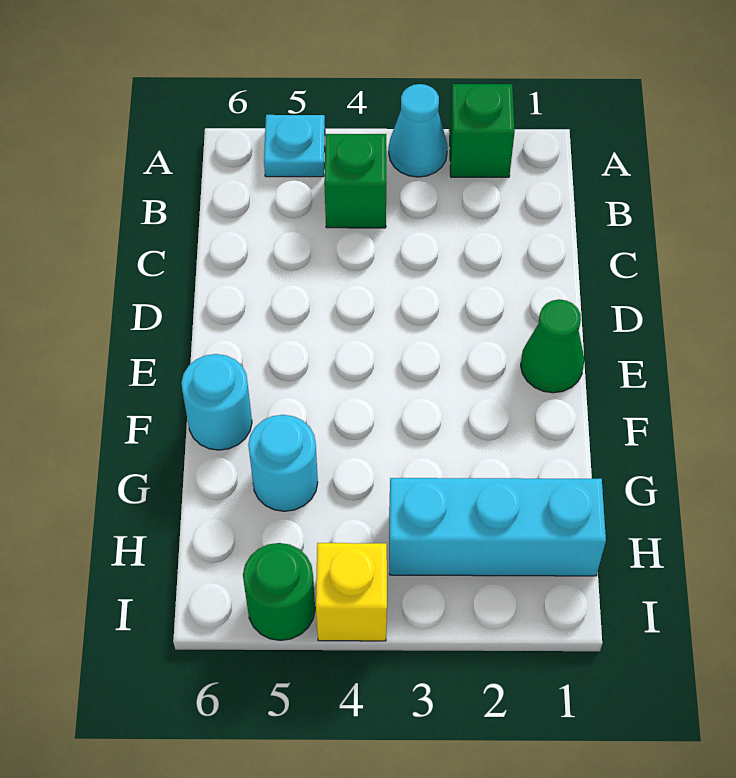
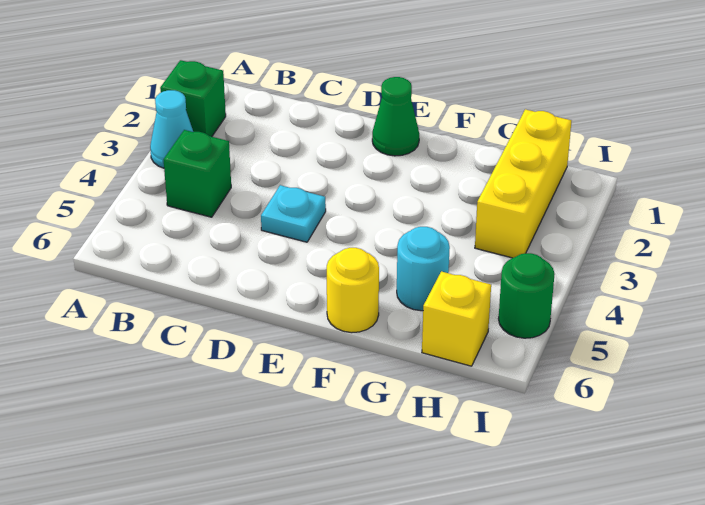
cyan 1x1 plate [264,115,325,177] -> cyan 1x1 plate moved to [261,185,326,242]
cyan 1x1 round brick [181,354,252,450] -> yellow 1x1 round brick [327,248,379,333]
cyan 1x3 brick [389,478,606,576] -> yellow 1x3 brick [475,109,571,258]
yellow 1x1 brick [316,543,387,641] -> yellow 1x1 brick moved to [422,271,491,366]

